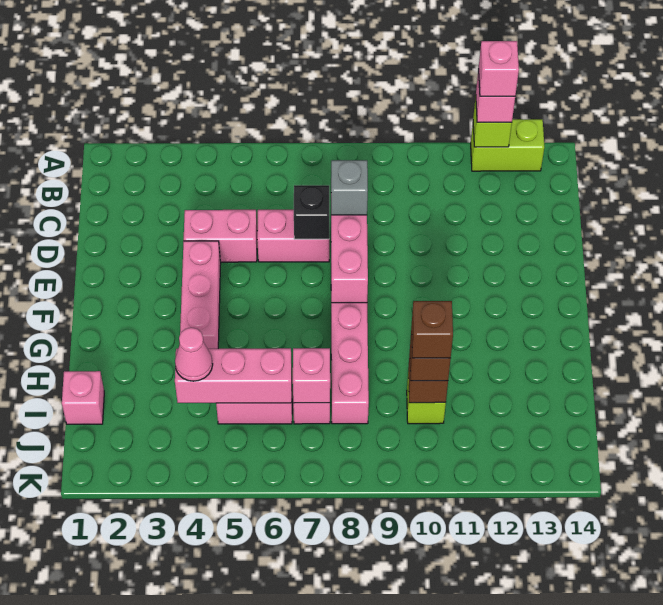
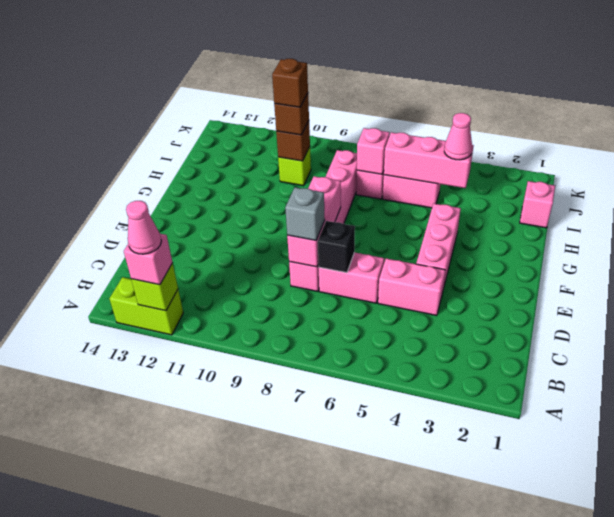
pink 1x1 brick [479,41,519,96] -> pink 1x1 cone [126,201,161,254]

